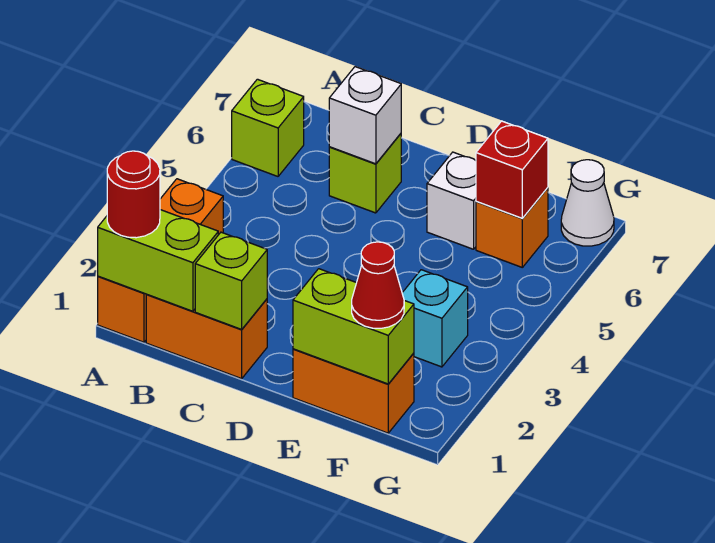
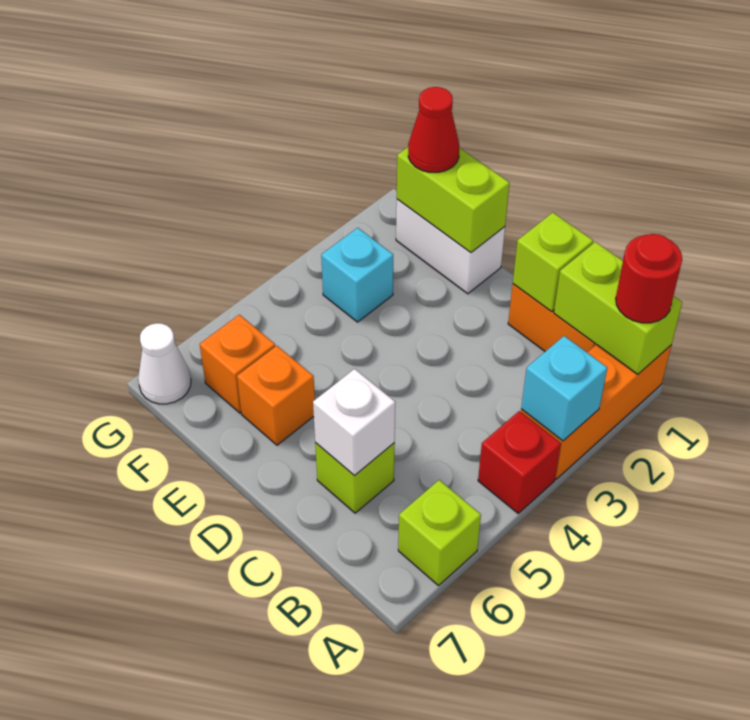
none -> cyan 1x1 brick [521,336,607,441]
orange 1x2 brick [293,349,414,433] -> white 1x2 brick [396,199,505,294]
white 1x1 brick [427,152,476,249] -> orange 1x1 brick [237,346,315,445]
red 1x1 brick [476,121,548,218] -> red 1x1 brick moved to [478,411,561,513]

